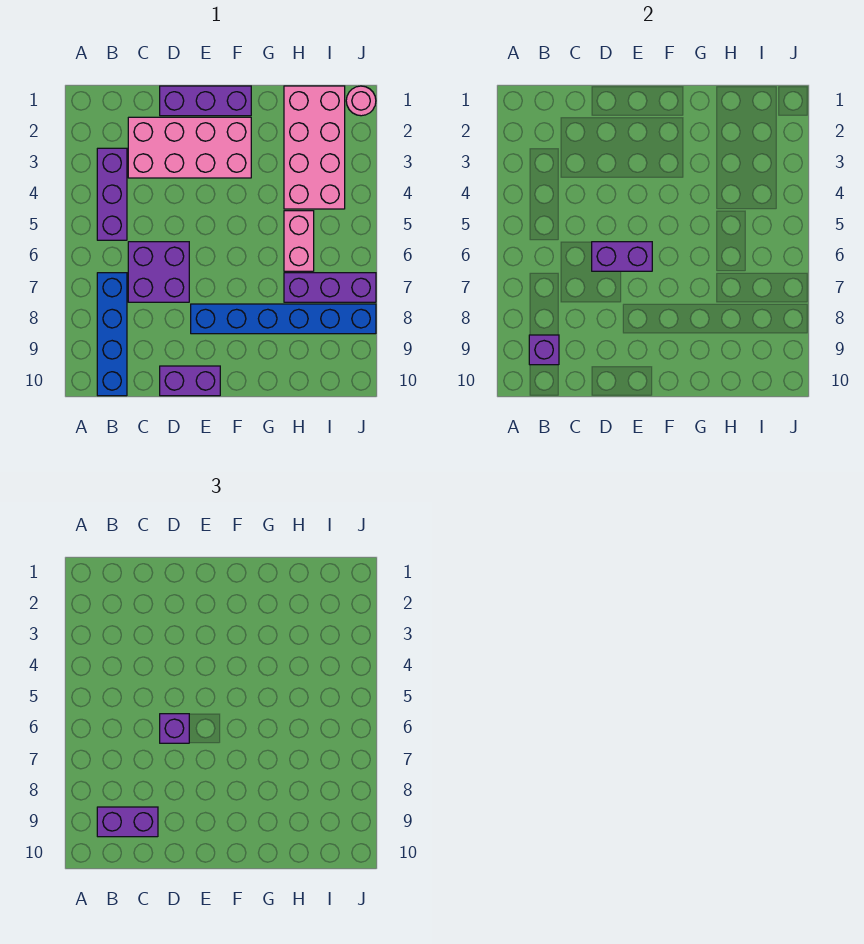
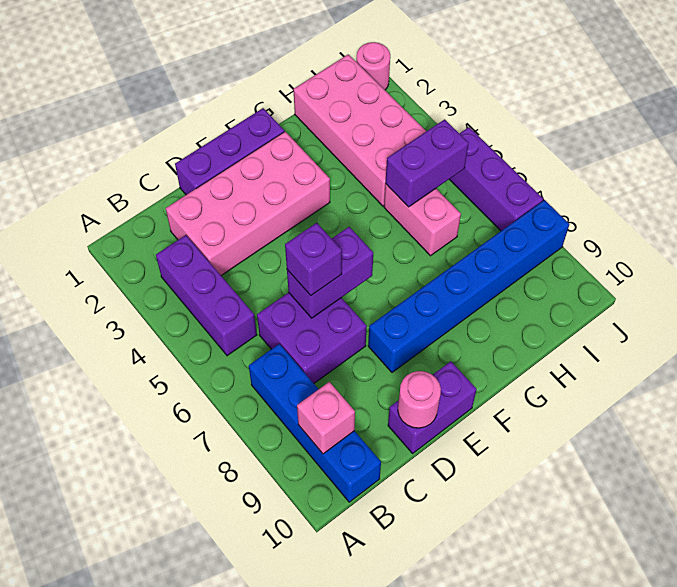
purple 1x1 brick [529,335,559,365] -> pink 1x1 brick [297,382,355,454]
purple 1x2 brick [97,807,158,837] -> purple 1x2 brick moved to [386,119,469,207]
none -> pink 1x1 round brick [398,371,441,428]
purple 1x3 brick [284,273,376,302] -> purple 1x3 brick turned to [449,127,543,231]

